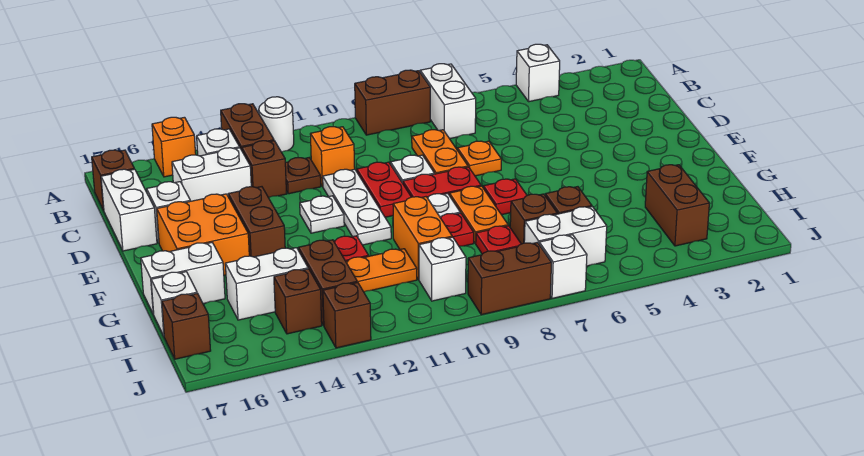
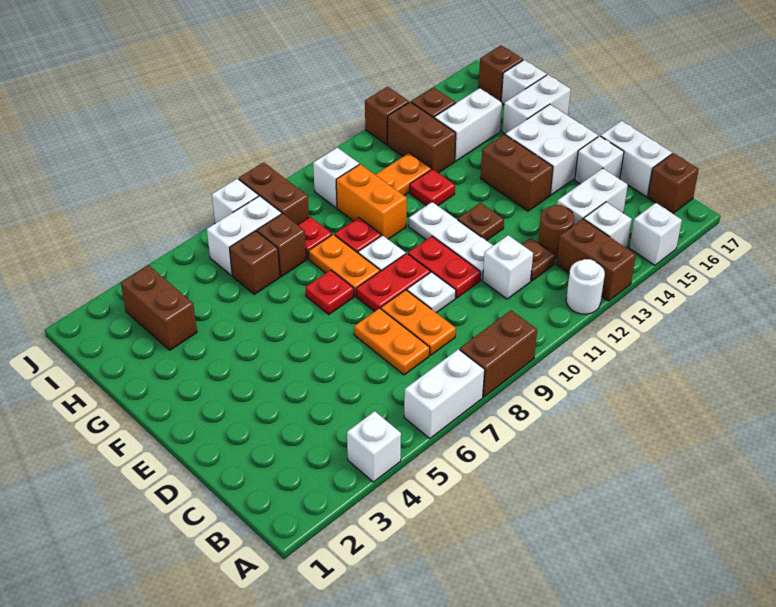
white 1x2 brick [420,64,476,139] -> white 1x2 brick turned to [404,349,485,439]
orange 1x1 brick [152,117,196,177] -> white 1x1 brick [629,203,682,265]
orange 1x1 brick [310,127,355,187] -> white 1x1 brick [483,235,533,299]
brown 1x1 brick [242,141,287,198] -> brown 1x1 round brick [538,205,574,259]
orange 1x1 plate [457,141,501,176] -> orange 1x2 plate [354,308,430,375]
white 1x1 plate [300,196,344,233] -> brown 1x1 plate [458,203,504,241]
orange 2x2 brick [157,194,249,275] -> white 2x2 brick [505,104,598,195]
brown 1x2 brick [468,242,551,315] -> brown 1x2 brick turned to [239,162,309,225]

